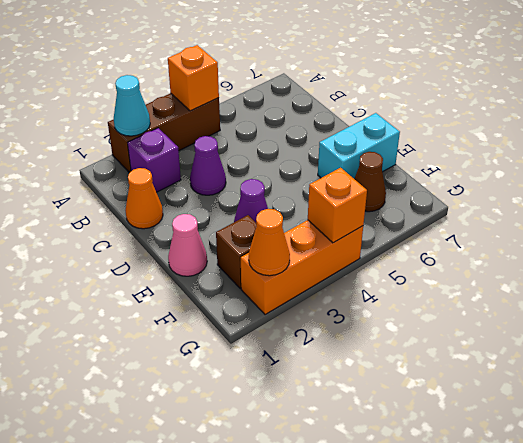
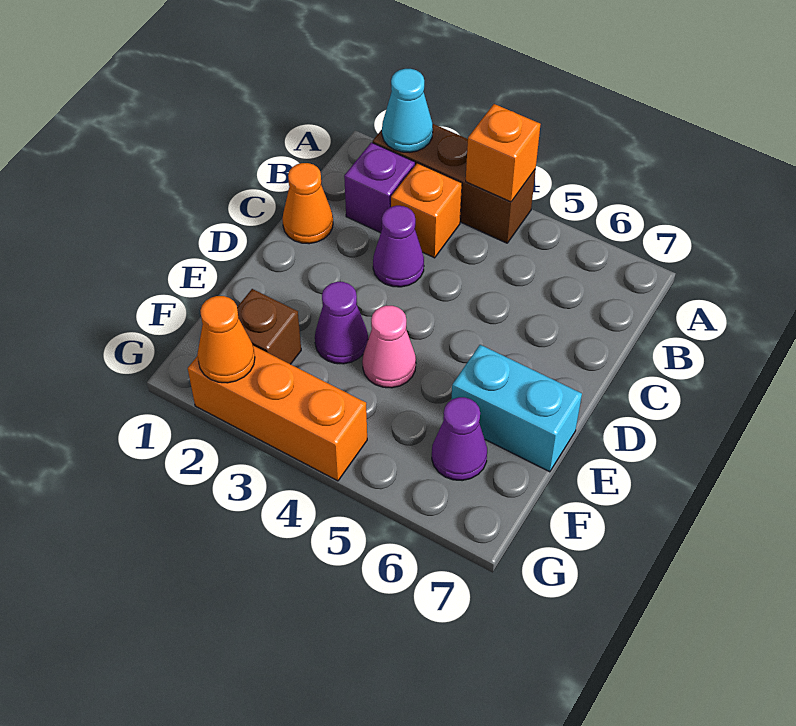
pink 1x1 cone [168,214,207,276] -> pink 1x1 cone moved to [362,306,416,388]
brown 1x1 cone [354,152,386,212] -> purple 1x1 cone [432,397,487,481]
orange 1x1 brick [308,168,367,243] -> orange 1x1 brick moved to [391,163,462,258]

